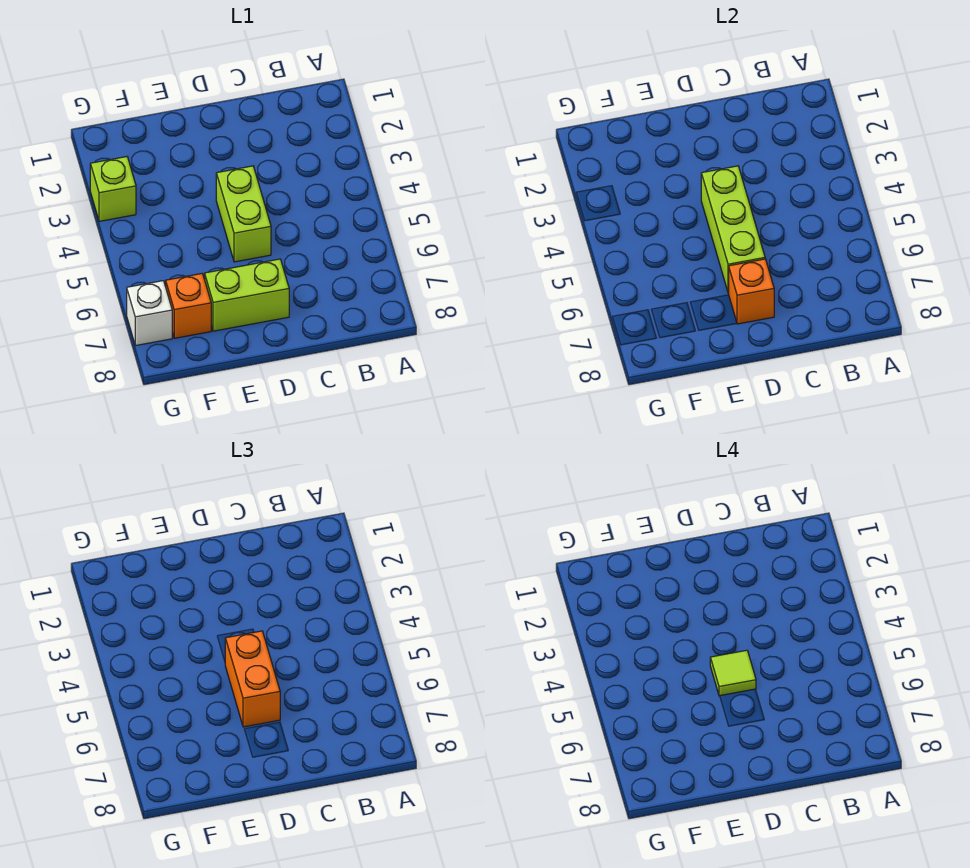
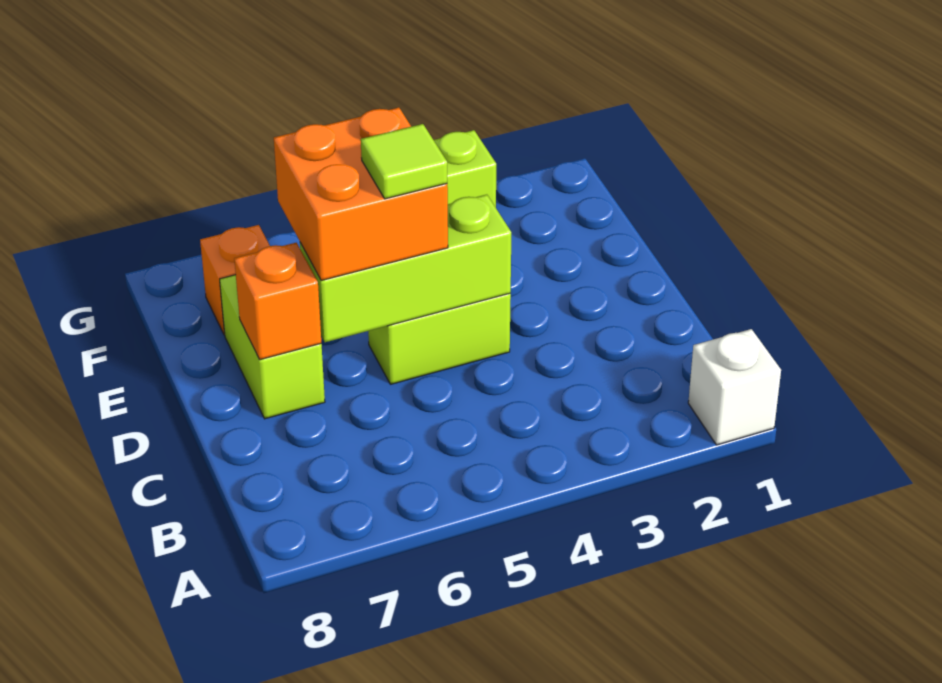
orange 1x2 brick [225,631,280,727] -> orange 2x2 brick [274,107,448,281]
white 1x1 brick [127,281,172,346] -> white 1x1 brick moved to [688,329,781,445]

